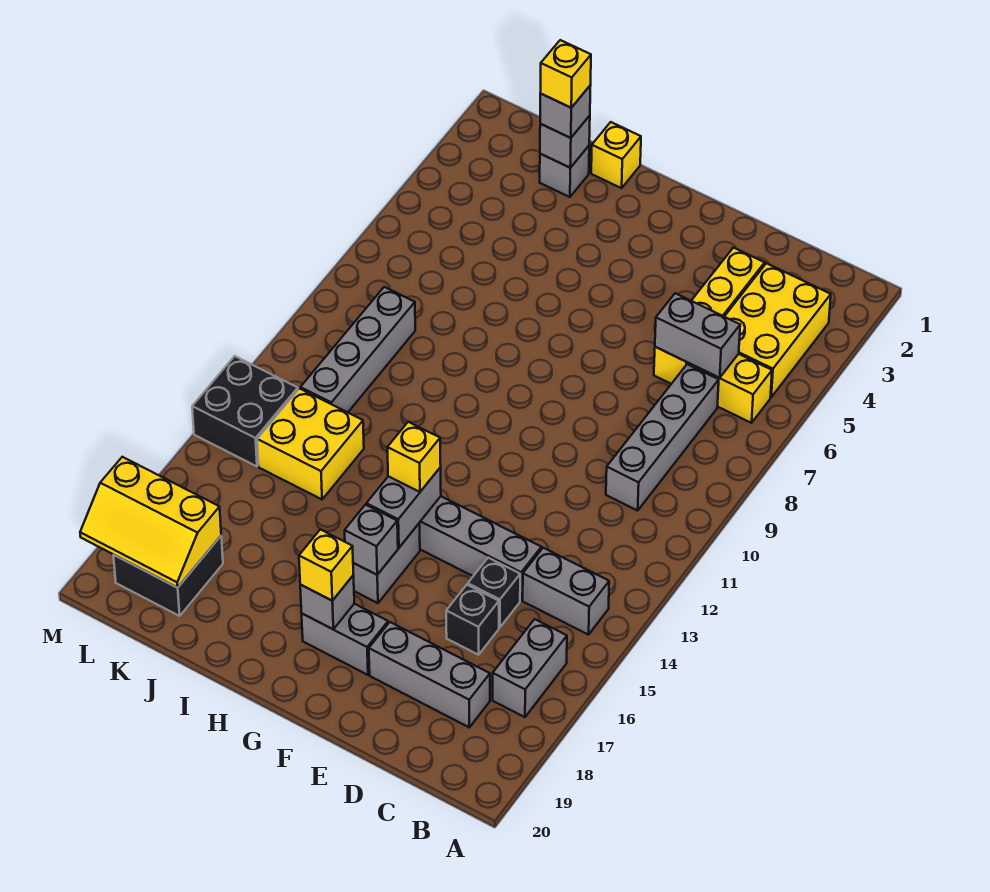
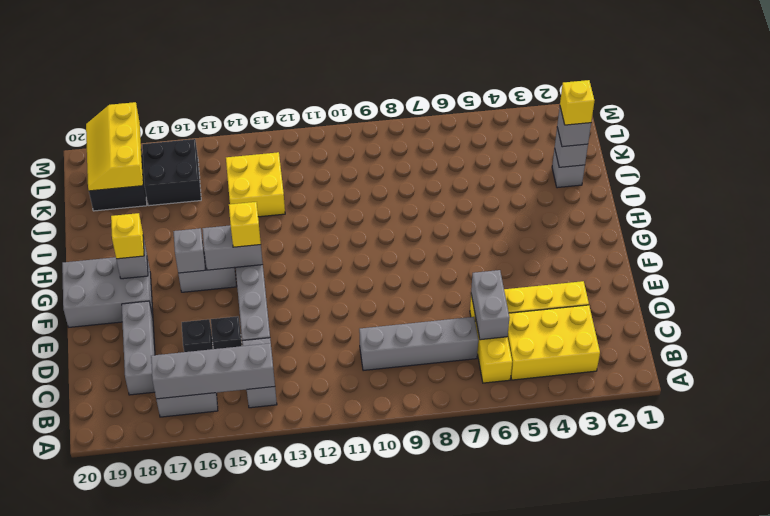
grey 1x2 brick [302,604,388,675] -> grey 2x3 brick [62,257,153,327]
yellow 1x1 brick [591,122,641,188] -> none
grey 1x4 brick [300,287,415,412] -> grey 1x4 brick moved to [151,343,275,399]
black 2x2 brick [192,356,298,466] -> black 2x2 brick moved to [142,139,201,206]

